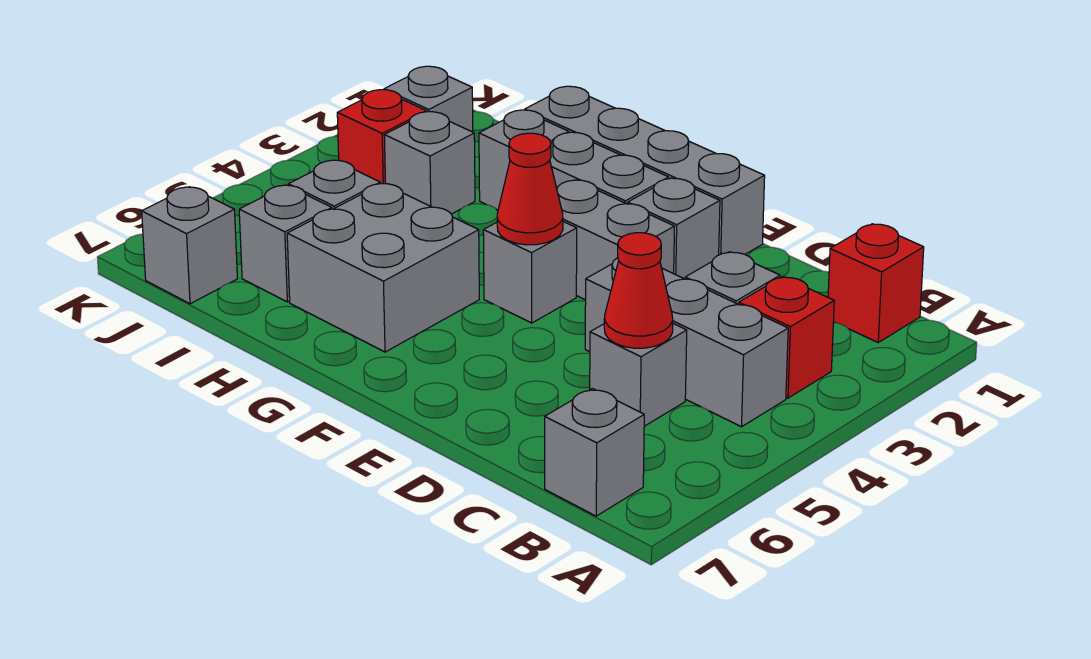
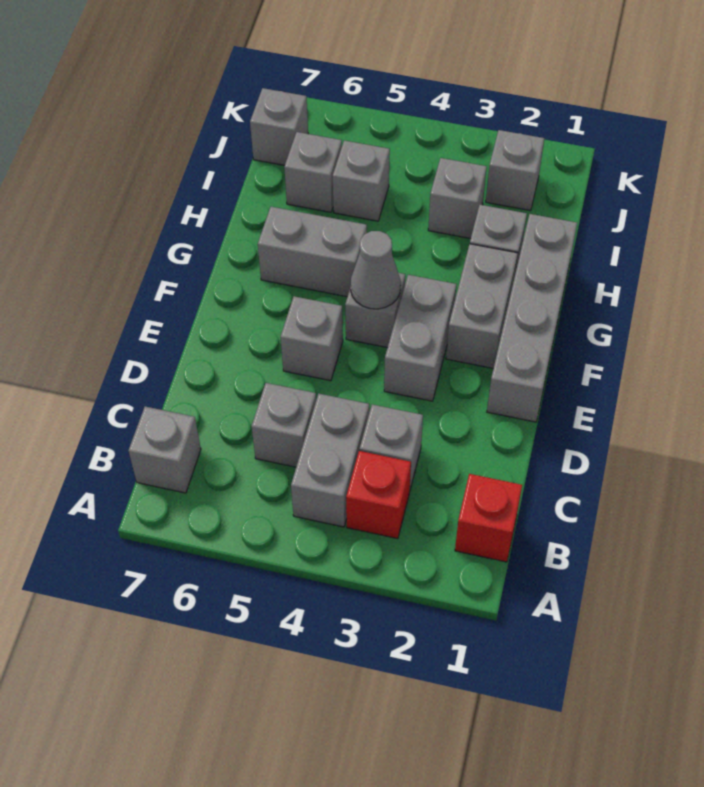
grey 1x3 brick [585,258,788,427] -> grey 1x2 brick [291,394,369,527]
red 1x1 cone [604,233,673,348] -> none
grey 1x1 brick [628,178,720,279] -> grey 1x1 brick moved to [281,296,343,381]
red 1x1 cone [497,133,563,245] -> grey 1x1 cone [351,231,401,309]
grey 2x2 brick [287,184,479,352] -> grey 1x2 brick [258,207,367,297]
red 1x1 brick [337,90,427,184] -> none

